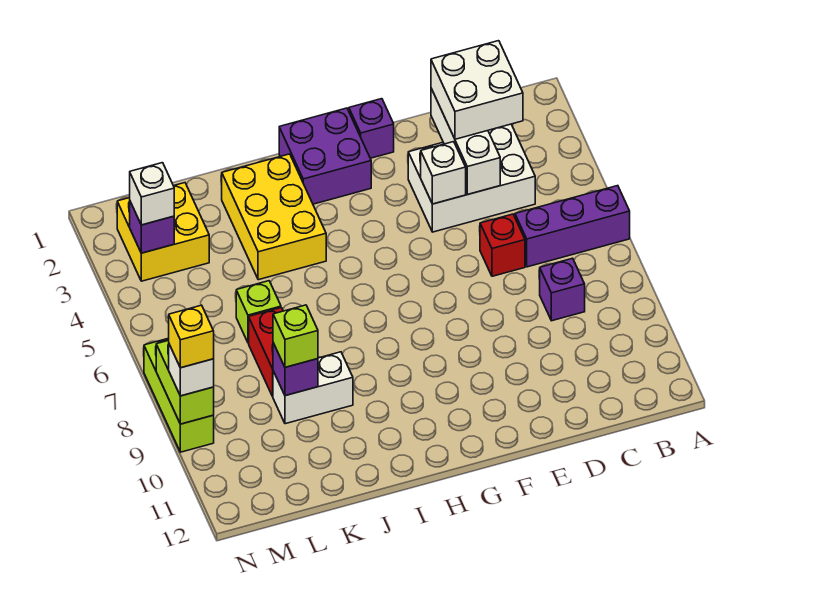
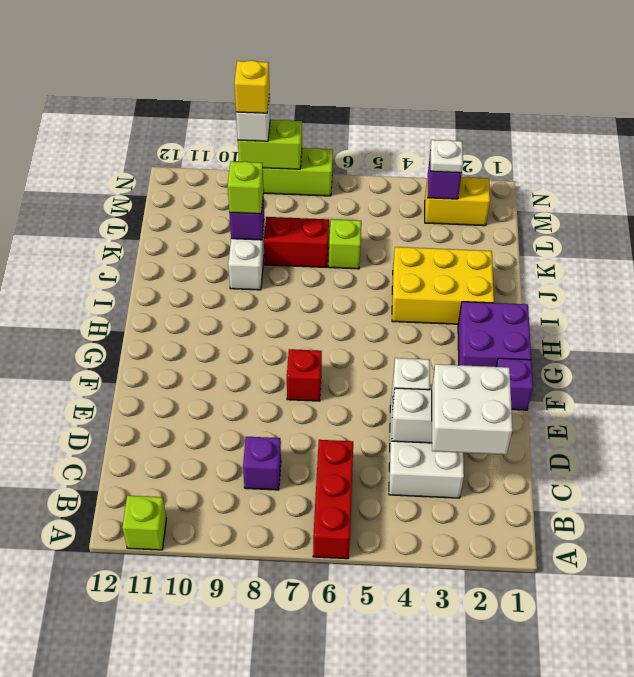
purple 1x3 brick [515,186,630,267] -> red 1x3 brick [313,440,353,559]
none -> lime 1x1 brick [122,496,167,550]
red 1x1 brick [480,214,525,276] -> red 1x1 brick moved to [287,349,322,401]
yellow 2x2 brick [117,183,209,281] -> yellow 1x2 brick [425,176,490,226]
white 1x1 brick [129,163,174,225] -> white 1x1 plate [430,140,463,173]

